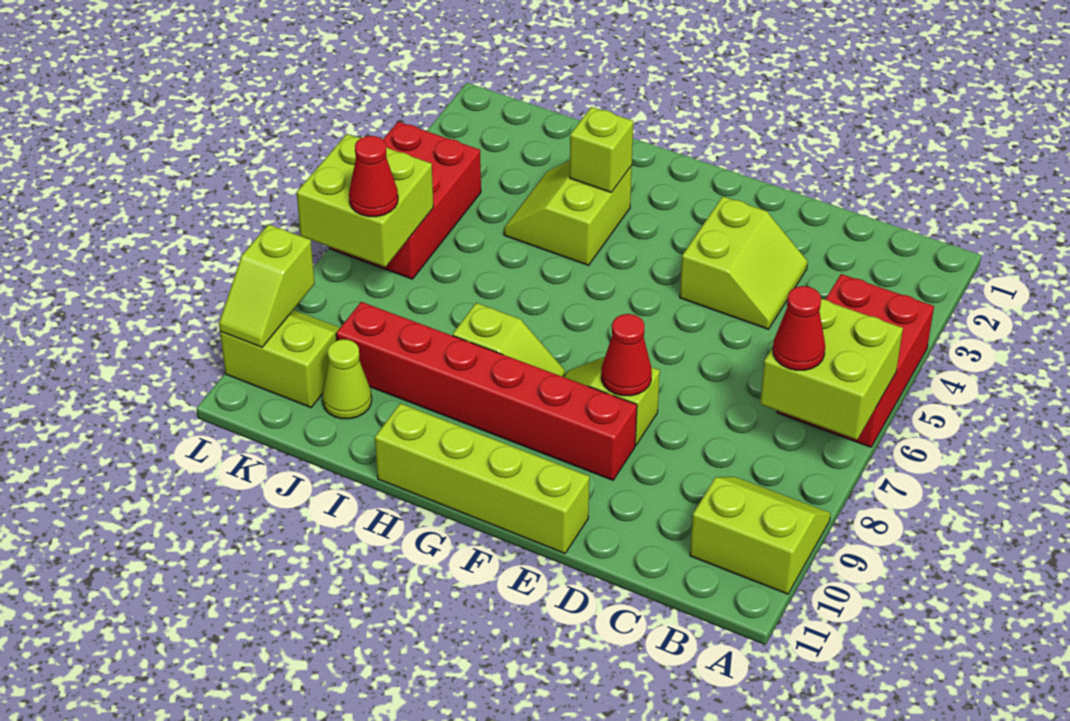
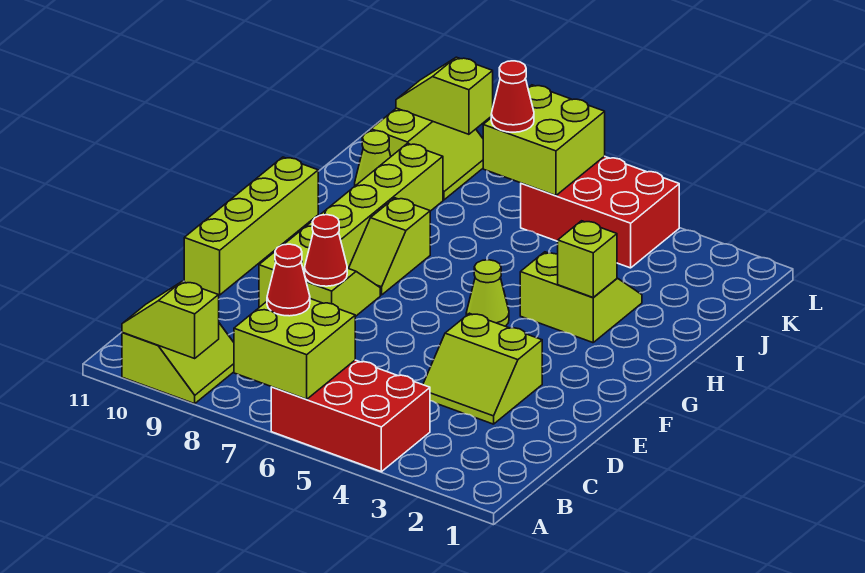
none -> lime 1x2 slope [122,281,219,358]
red 1x6 brick [336,302,637,480] -> lime 1x6 brick [259,144,443,307]
none -> lime 1x1 cone [466,260,509,326]

